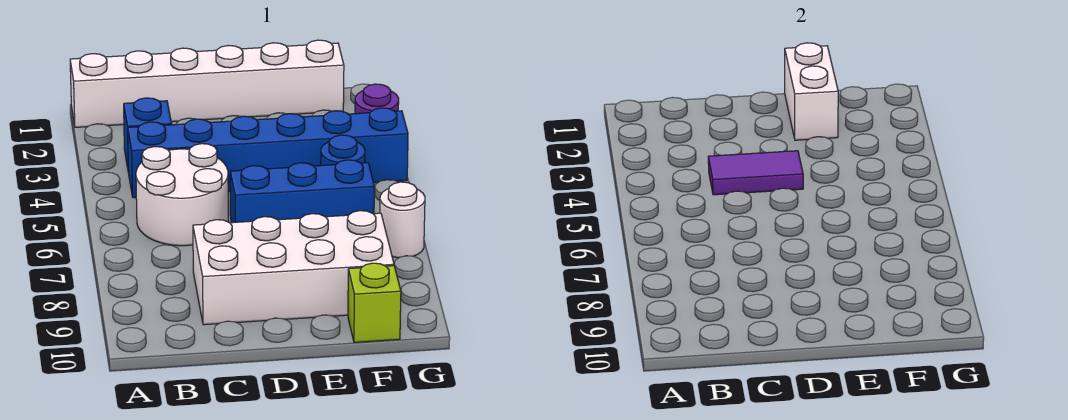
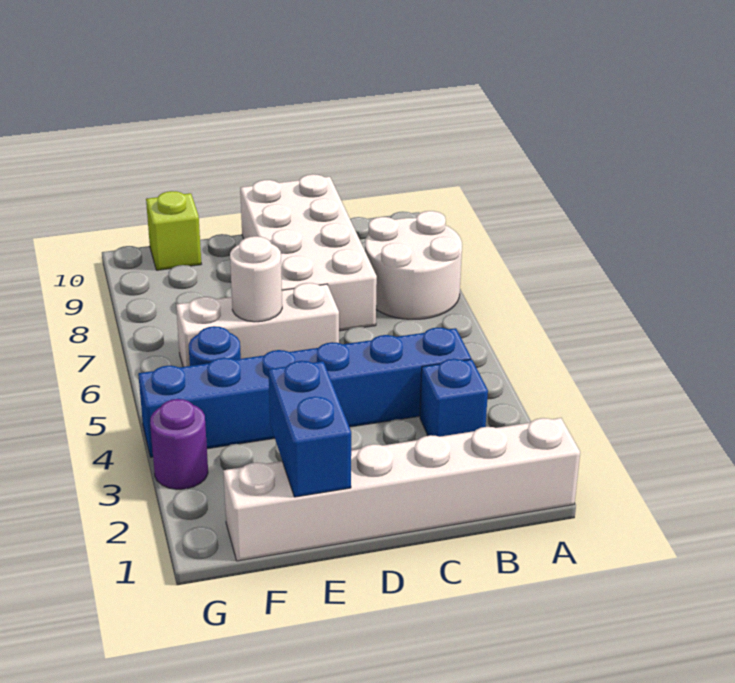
white 2x2 round brick [136,144,228,246] -> white 2x2 round brick moved to [365,211,462,319]
purple 1x2 tile [708,151,803,195] -> none
white 2x4 brick [193,211,394,325] -> white 2x4 brick turned to [240,174,377,331]
blue 1x3 brick [230,160,374,223] -> white 1x3 brick [176,283,339,367]
white 1x2 brick [785,43,838,140] -> blue 1x2 brick [268,361,351,497]
white 1x1 round brick [380,182,425,258] -> white 1x1 round brick moved to [230,236,282,322]

